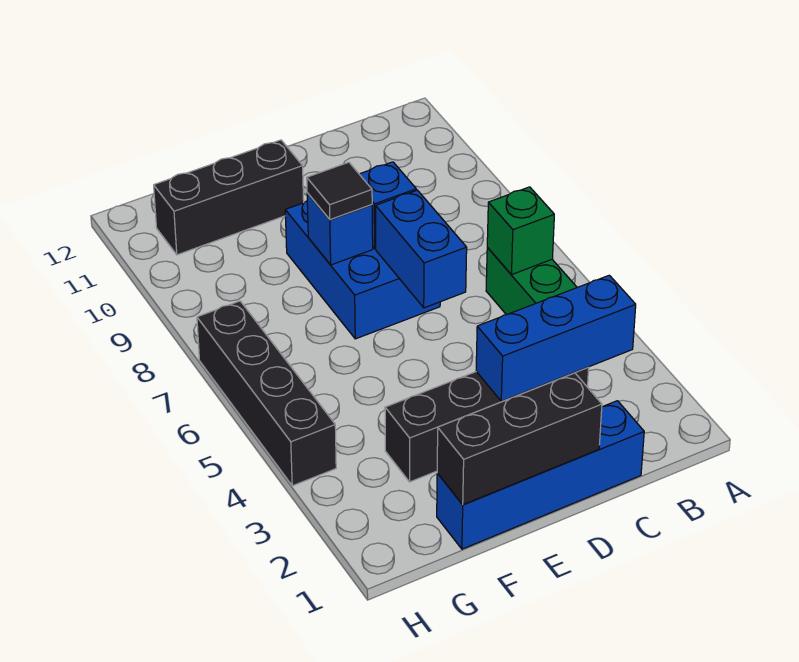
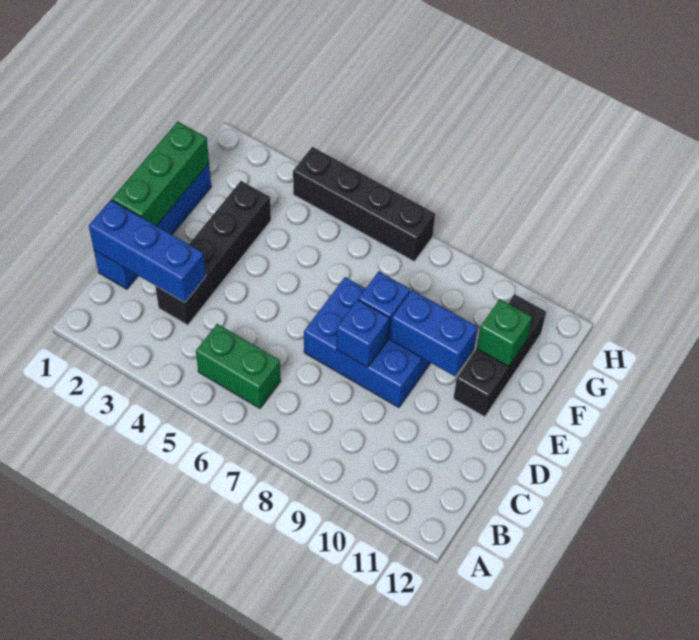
blue 1x3 brick [476,275,636,401] -> blue 1x3 brick turned to [89,200,206,303]
green 1x1 brick [487,187,554,275] -> green 1x1 brick moved to [477,299,532,366]
black 1x3 brick [437,373,602,505] -> green 1x3 brick [112,121,209,226]
blue 1x2 brick [376,190,467,308] -> blue 1x2 brick moved to [390,290,478,376]
black 1x1 tile [307,162,372,220] -> none

